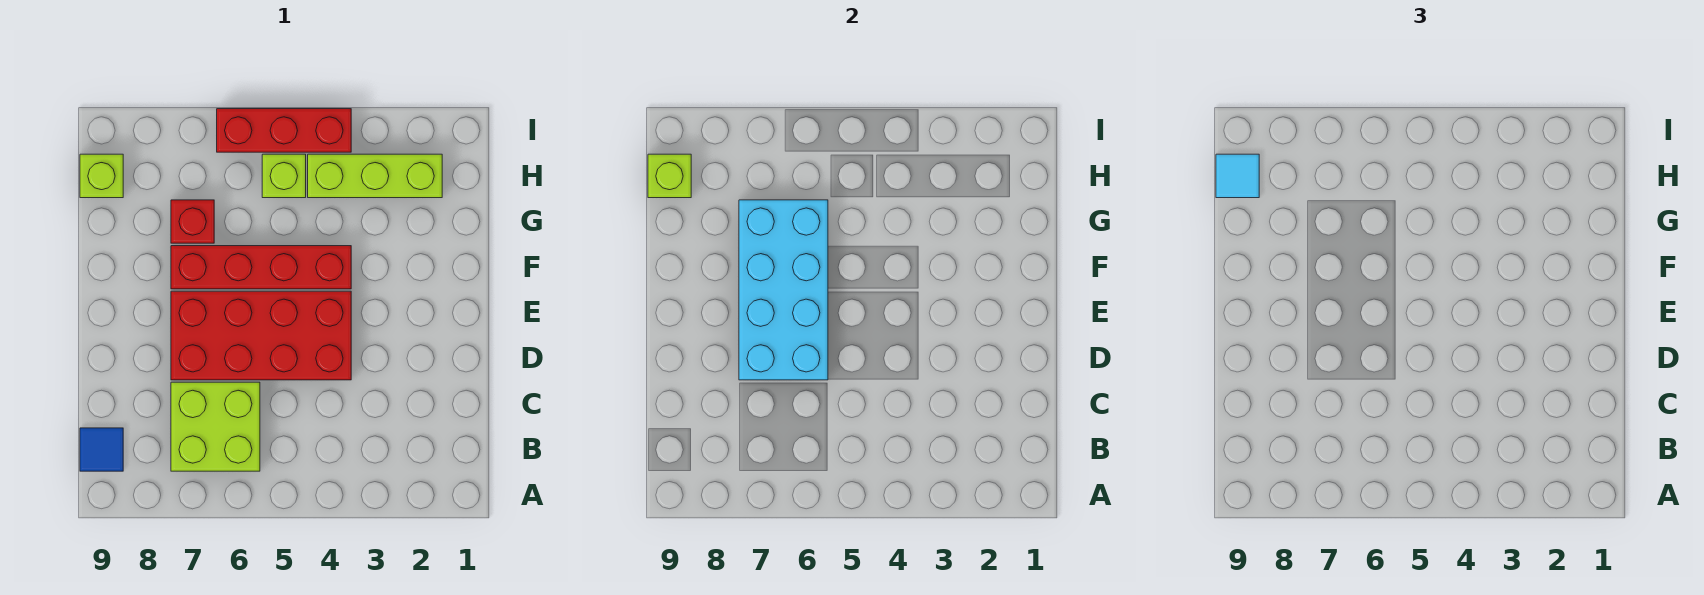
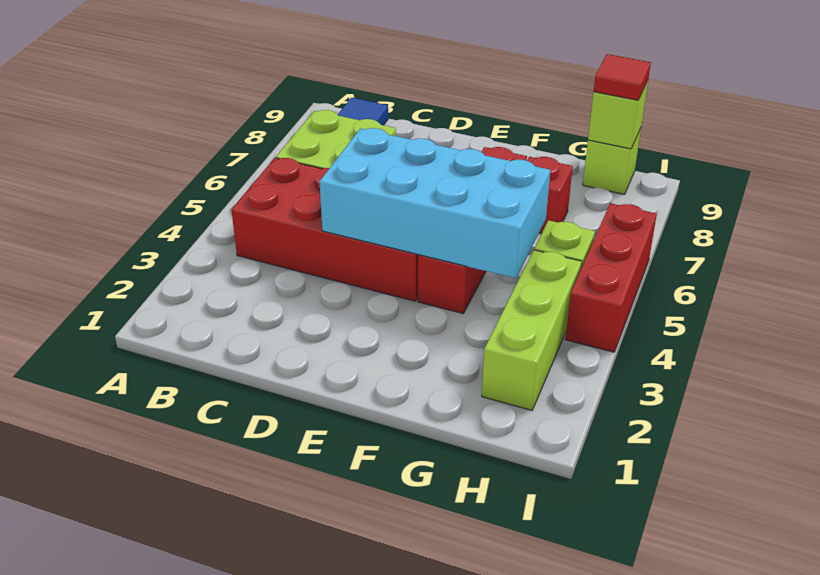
red 2x4 brick [171,291,351,380] -> red 2x4 brick turned to [231,158,418,301]
cyan 2x4 brick [739,200,828,380] -> cyan 2x4 brick moved to [319,128,550,278]
cyan 1x1 tile [1216,154,1259,198] -> red 1x1 tile [594,54,651,100]

